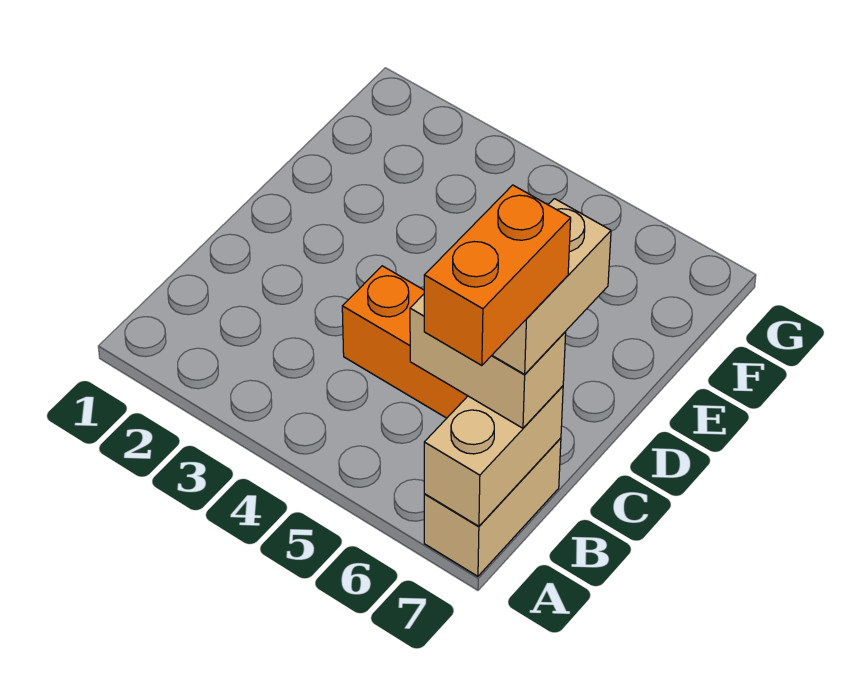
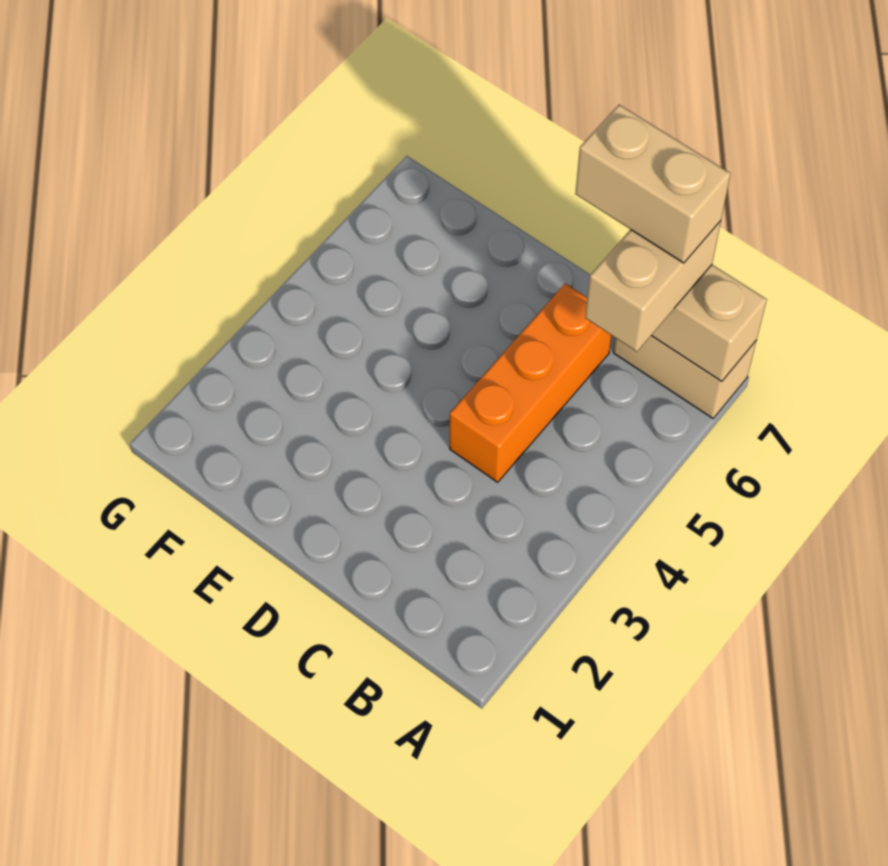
orange 1x2 brick [424,185,571,366] -> none

